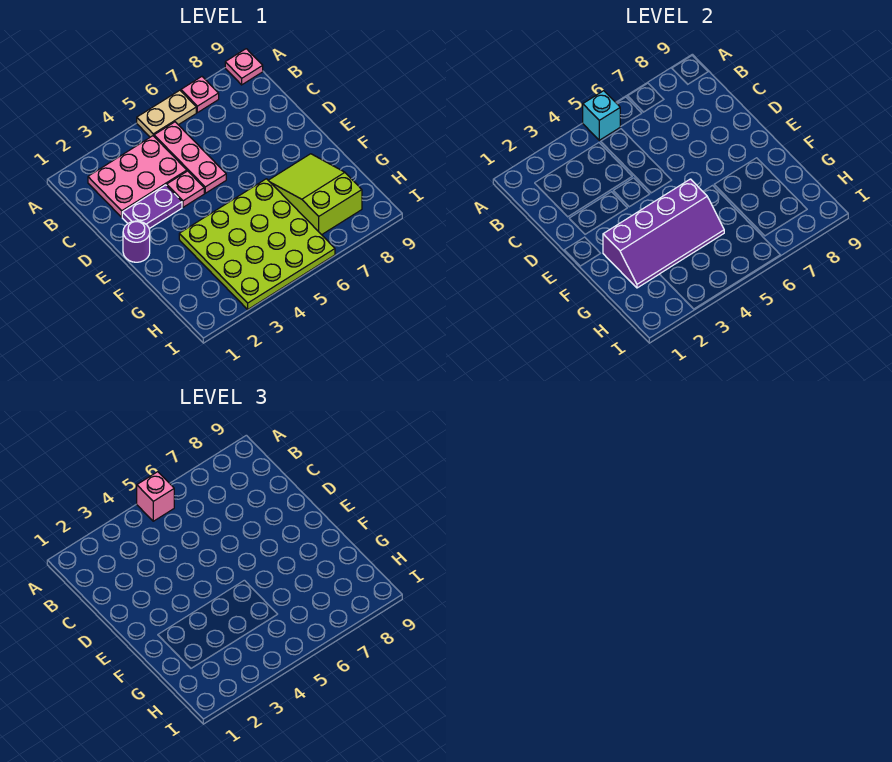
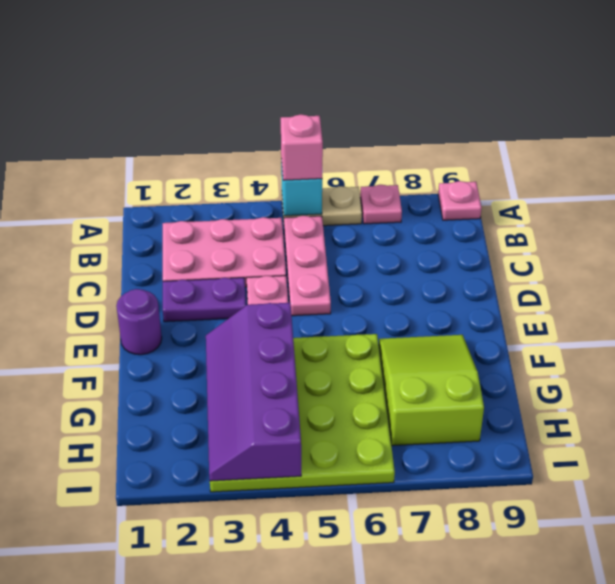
purple 2x4 slope [603,179,724,288] -> purple 2x4 slope turned to [206,303,301,481]

